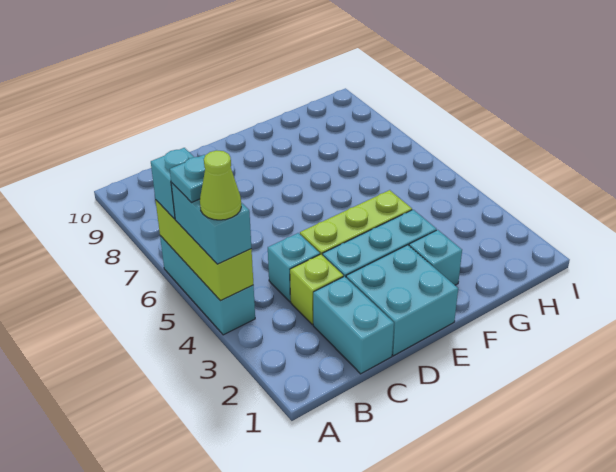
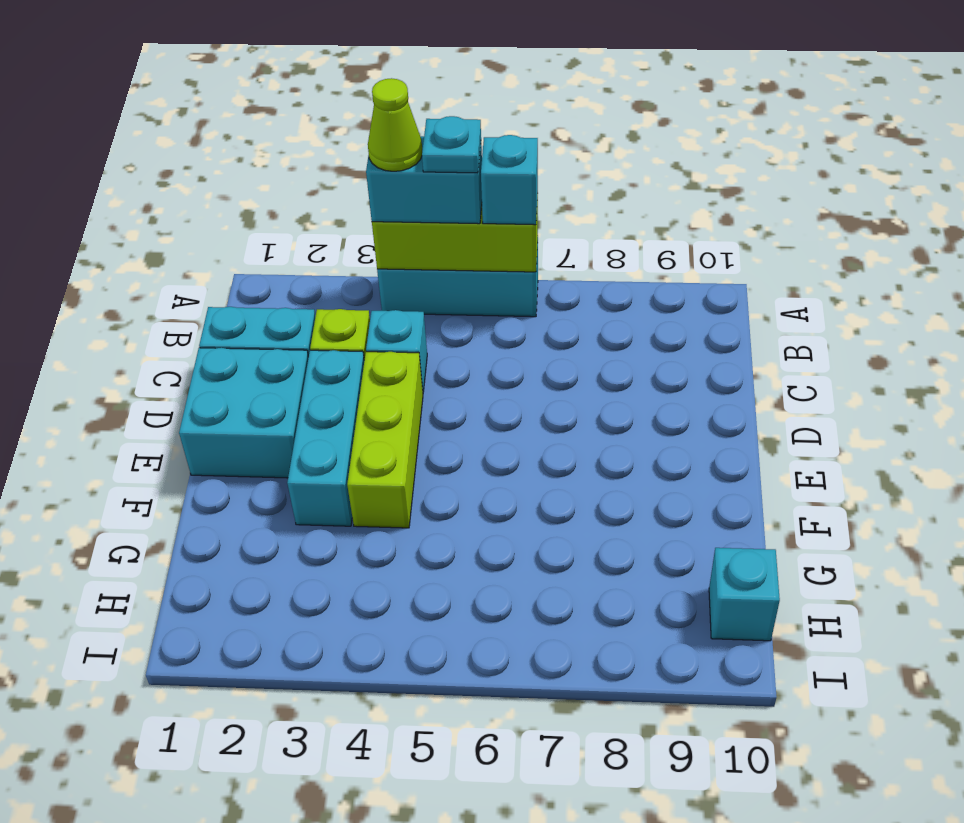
cyan 1x1 brick [409,230,462,285] -> cyan 1x1 brick moved to [709,548,780,641]

